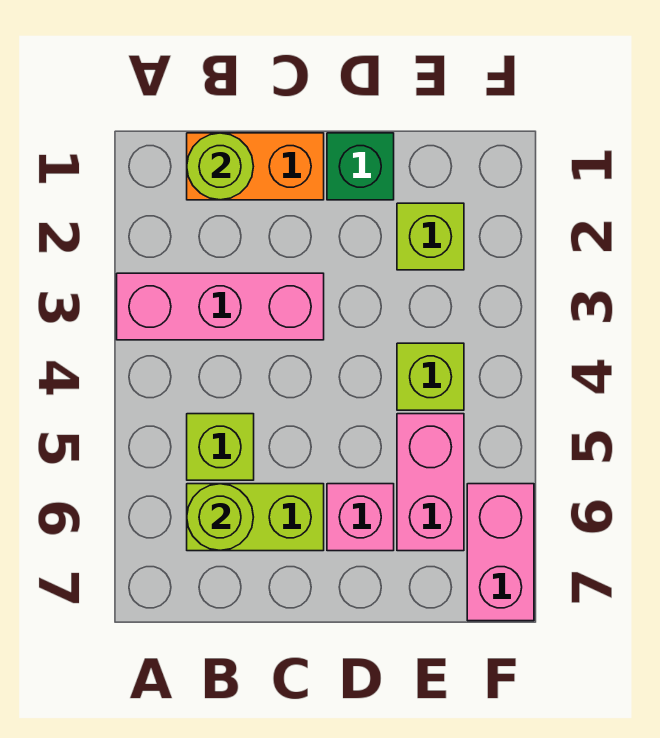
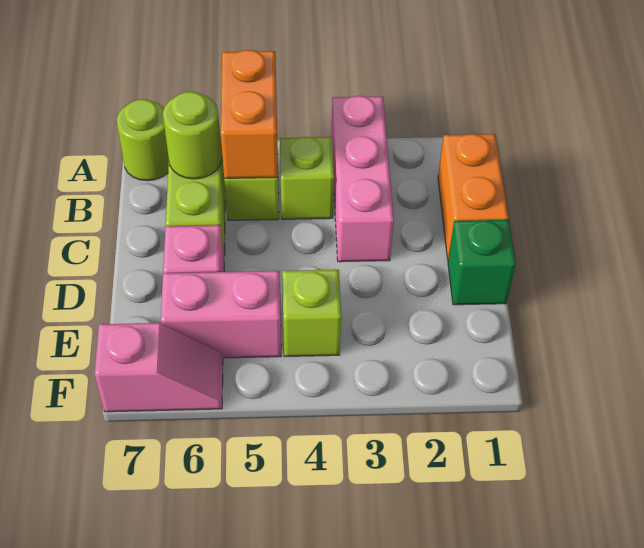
none -> orange 1x2 brick [221,50,278,178]
lime 1x1 round brick [187,133,253,200] -> lime 1x1 round brick moved to [117,99,169,181]
lime 1x1 brick [397,203,464,270] -> lime 1x1 brick moved to [280,137,334,219]
pink 1x2 brick [467,484,534,621] -> pink 1x2 slope [95,323,223,412]

